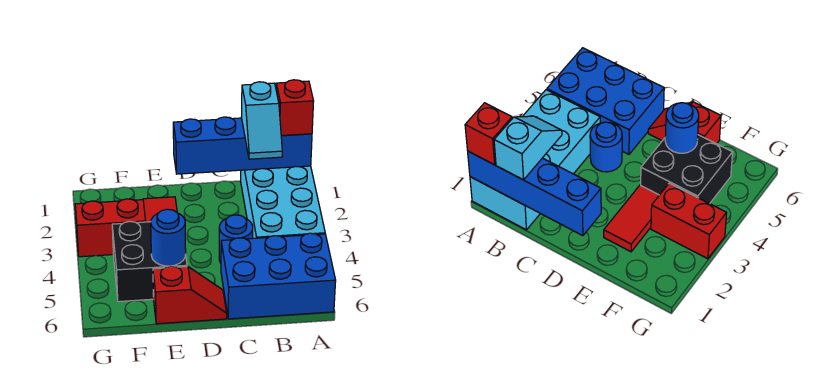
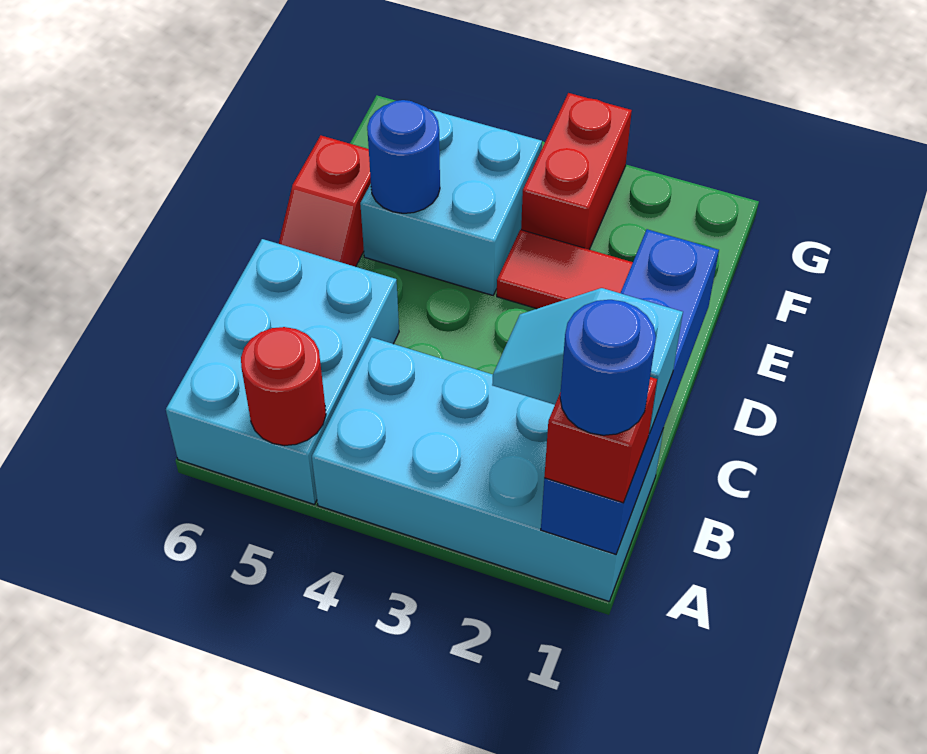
blue 2x3 brick [221,233,336,319] -> cyan 2x3 brick [166,239,399,504]
none -> red 1x1 round brick [241,327,326,446]
blue 1x1 round brick [219,215,253,263] -> blue 1x1 round brick moved to [560,300,656,435]
black 2x2 brick [112,221,187,302] -> cyan 2x2 brick [360,109,542,295]

